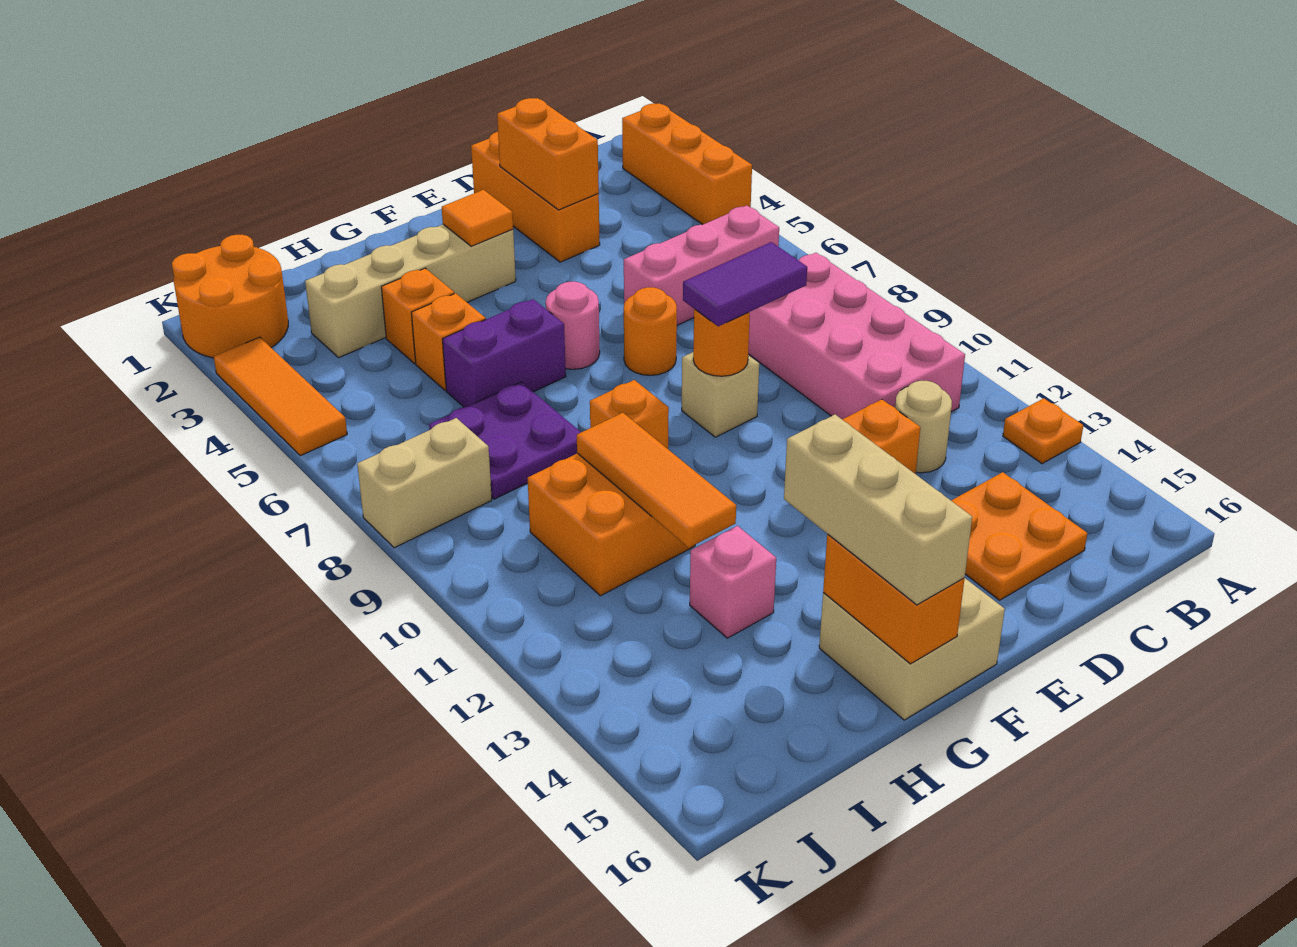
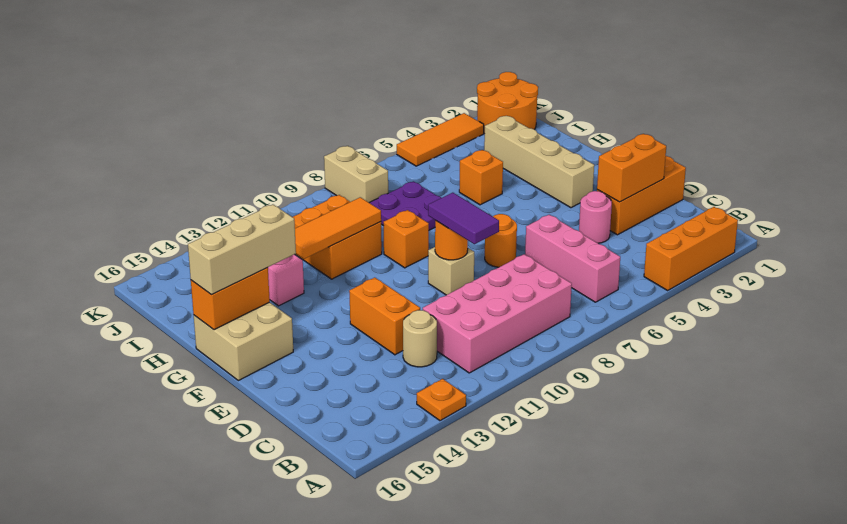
orange 2x2 plate [951,472,1087,600] -> none
orange 1x1 tile [442,190,513,246] -> none
pink 1x1 round brick [546,282,600,369] -> pink 1x1 round brick moved to [579,191,612,243]
purple 1x2 brick [443,299,566,407] -> none
orange 1x1 brick [381,268,454,364] -> none

